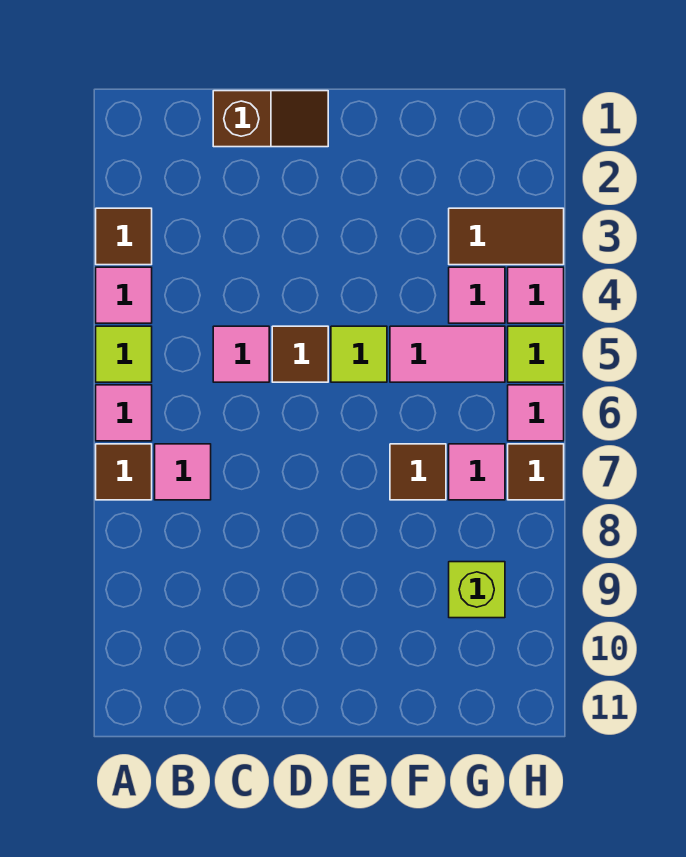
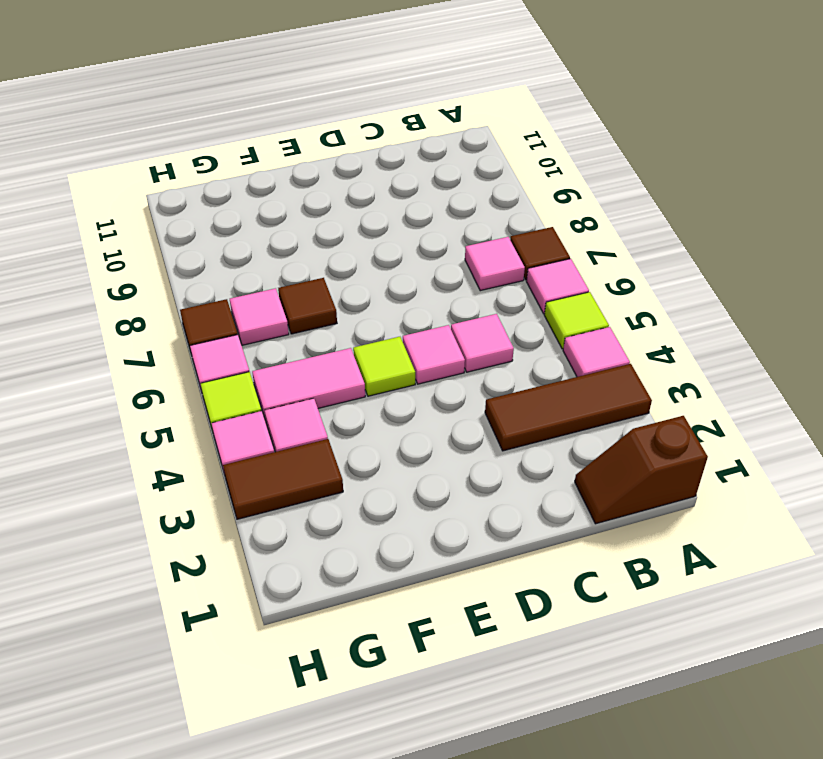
brown 1x1 tile [96,208,152,265] -> brown 1x3 tile [485,364,652,451]
brown 1x2 slope [213,91,328,147] -> brown 1x2 slope moved to [575,416,708,524]
brown 1x1 tile [272,326,328,382] -> pink 1x1 tile [403,325,465,384]
lime 1x1 brick [449,562,505,618] -> none

